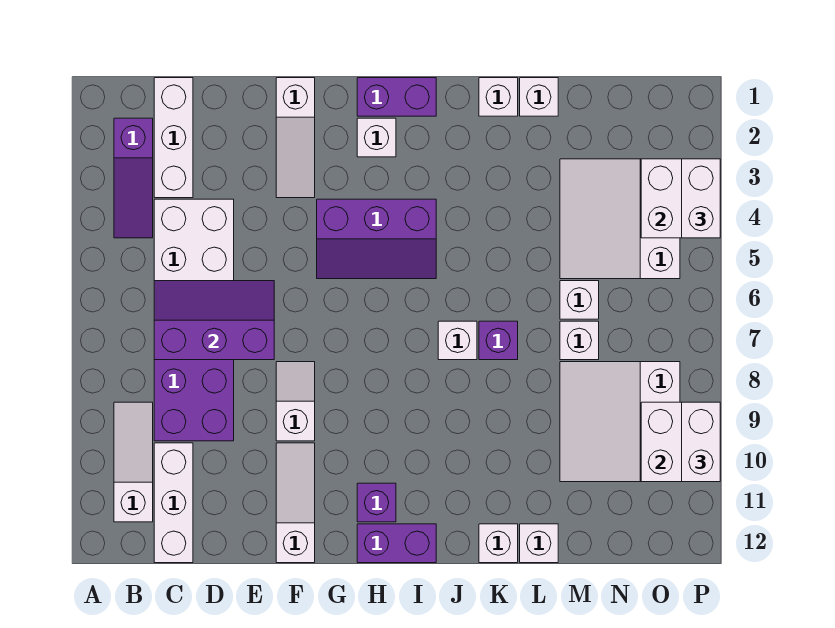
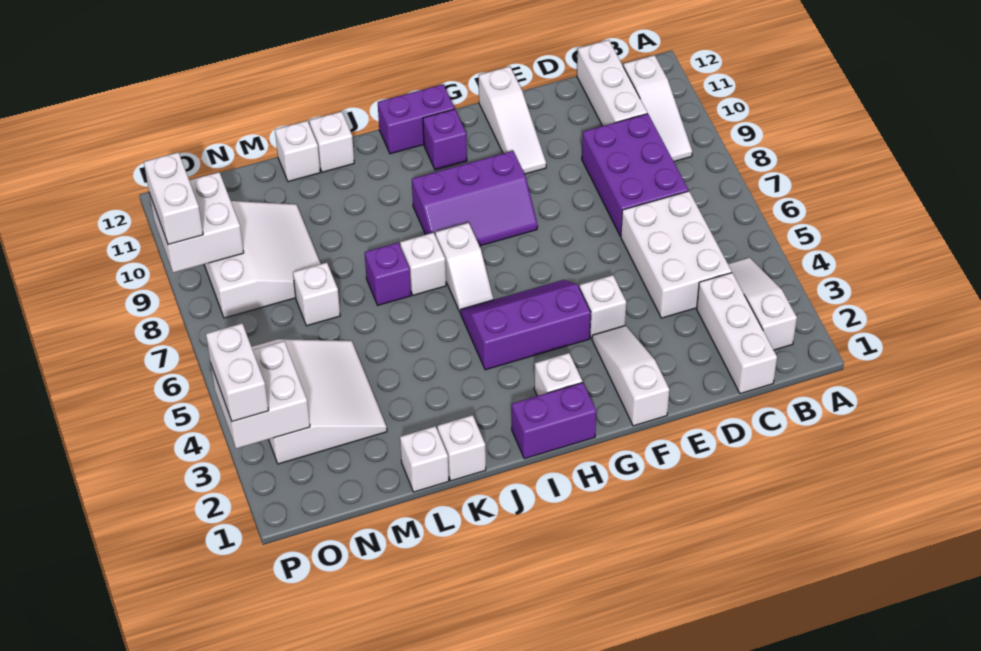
purple 1x3 slope [114,118,153,238] -> white 1x3 slope [728,258,797,350]
purple 2x3 slope [154,281,274,360] -> purple 2x3 slope moved to [412,151,538,246]
white 1x2 slope [276,362,315,441] -> white 1x2 slope moved to [435,223,493,313]
white 1x1 brick [560,281,599,319] -> white 1x1 brick moved to [579,275,626,339]

